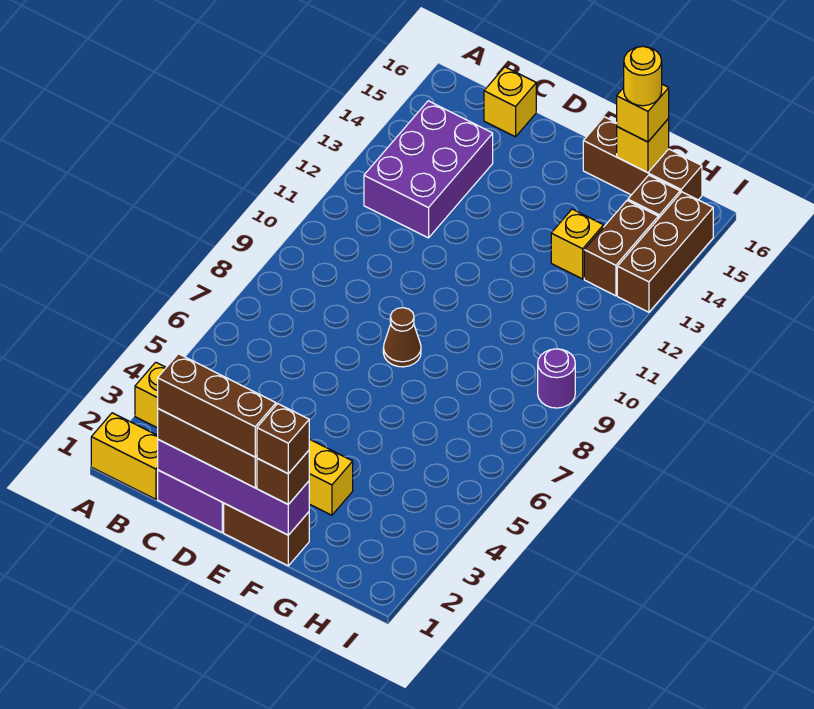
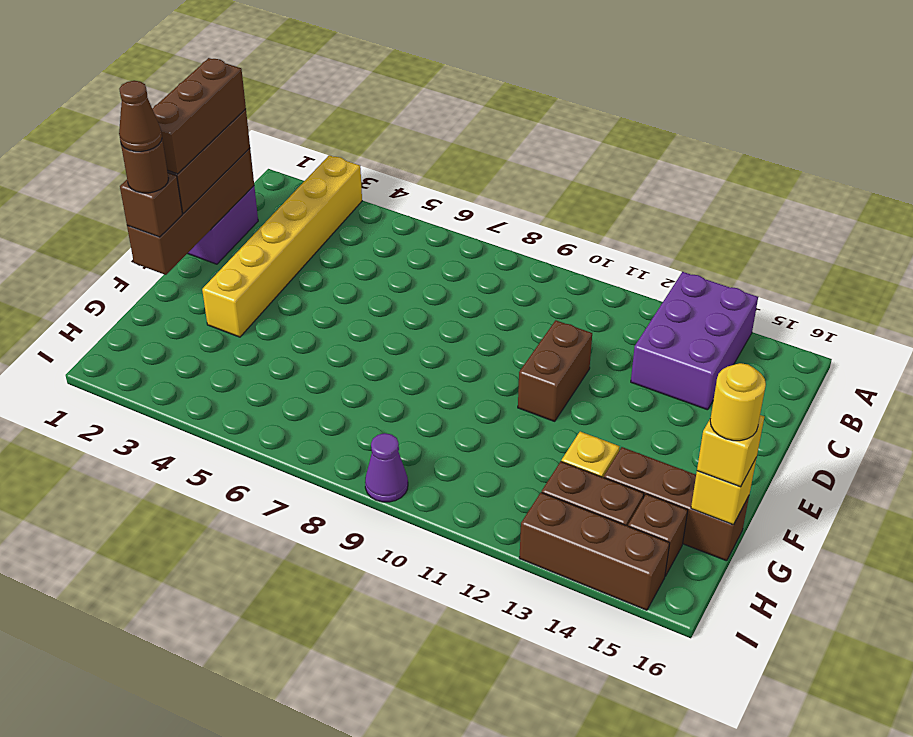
yellow 1x2 brick [91,413,158,499] -> none
purple 2x3 brick [364,101,493,238] -> purple 2x3 brick turned to [631,272,758,410]
purple 1x4 brick [158,440,309,535] -> brown 1x4 brick [127,148,254,275]
yellow 1x1 brick [484,67,536,137] -> none
brown 1x2 brick [224,503,309,566] -> brown 1x2 brick moved to [518,320,592,421]
brown 1x1 cone [383,307,421,367] -> brown 1x1 cone moved to [119,81,162,152]
brown 1x1 brick [257,404,309,474] -> brown 1x1 round brick [121,139,169,193]
brown 1x3 brick [583,117,702,200] -> brown 1x3 brick turned to [604,447,749,561]
purple 1x1 round brick [538,349,575,408] -> purple 1x1 cone [365,433,408,502]

